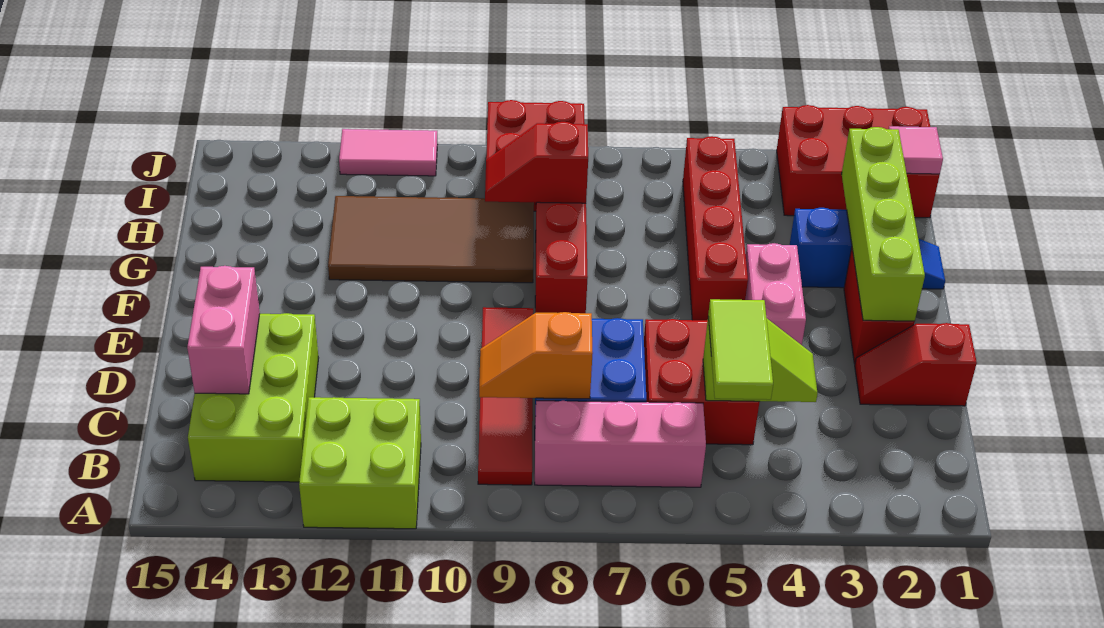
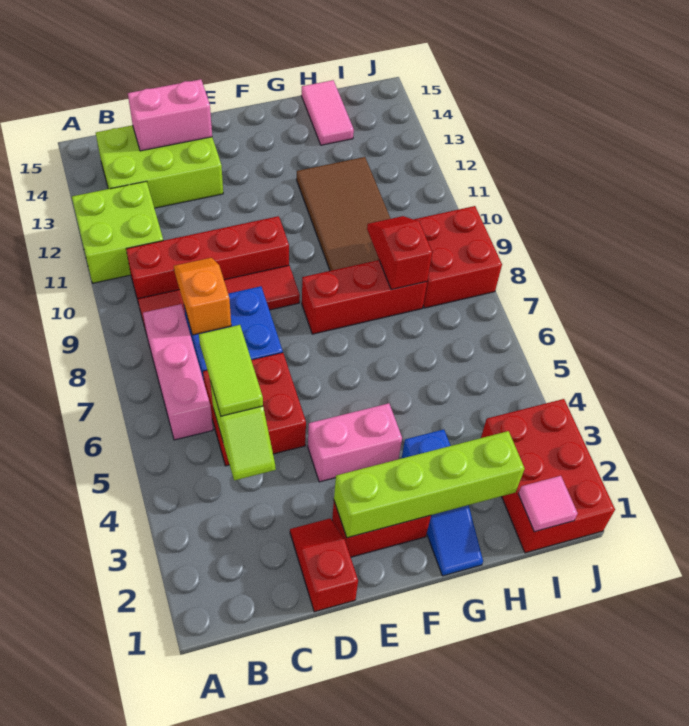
lime 1x2 tile [708,299,773,400] -> lime 1x2 tile turned to [199,325,263,416]
red 1x4 brick [683,136,748,320] -> red 1x4 brick moved to [126,216,289,300]
pink 1x2 tile [339,129,438,176] -> pink 1x2 tile moved to [301,80,354,145]

